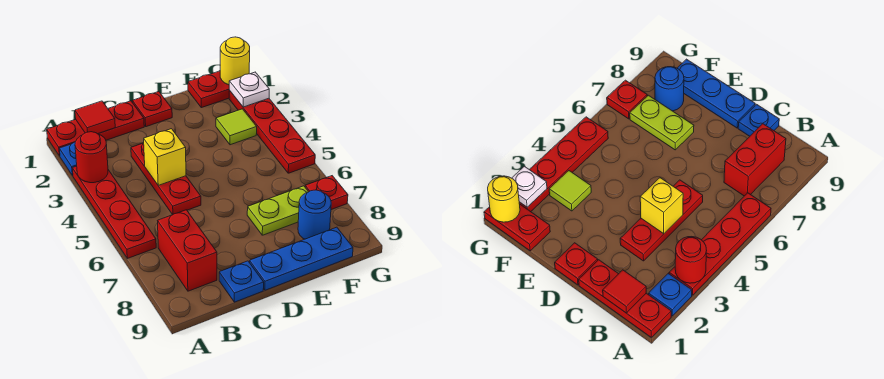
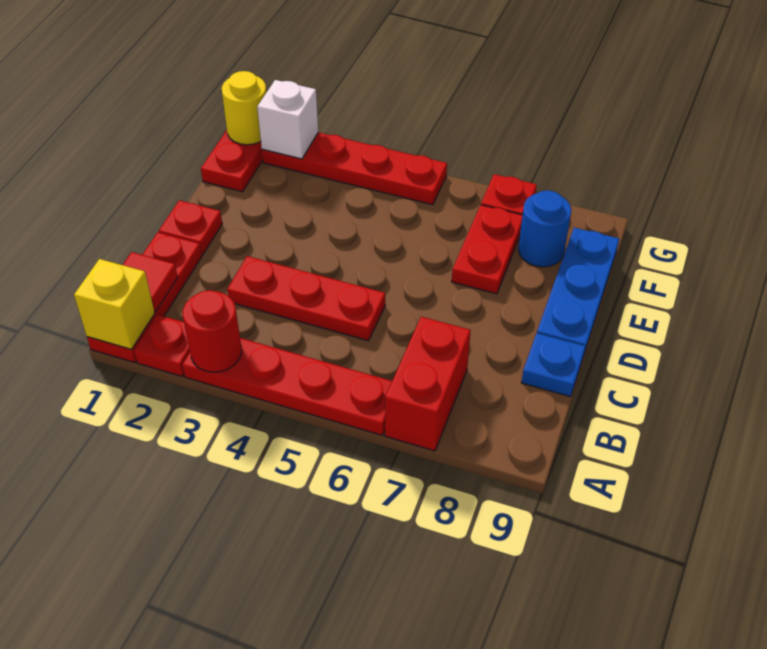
blue 1x1 plate [59,142,77,176] -> red 1x1 plate [134,314,190,377]
red 1x2 brick [158,210,217,291] -> red 1x2 brick turned to [385,317,471,451]
yellow 1x1 brick [144,129,186,186] -> yellow 1x1 brick moved to [74,259,155,349]
lime 1x2 plate [247,186,308,235] -> red 1x2 plate [452,205,523,294]
lime 1x1 tile [216,109,257,145] -> none
white 1x1 plate [229,72,269,107] -> white 1x1 brick [257,80,318,159]

